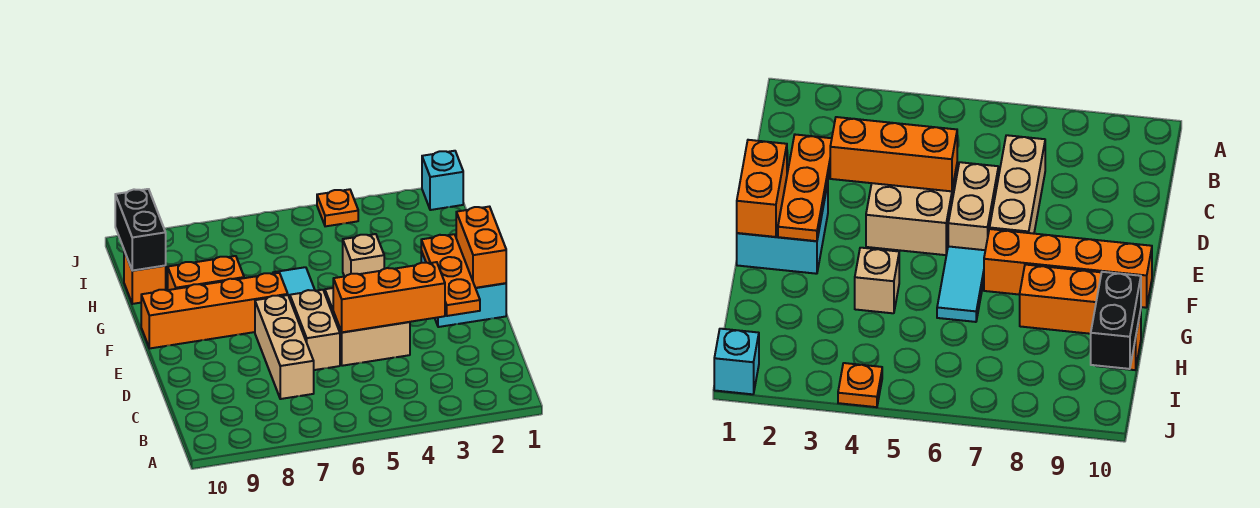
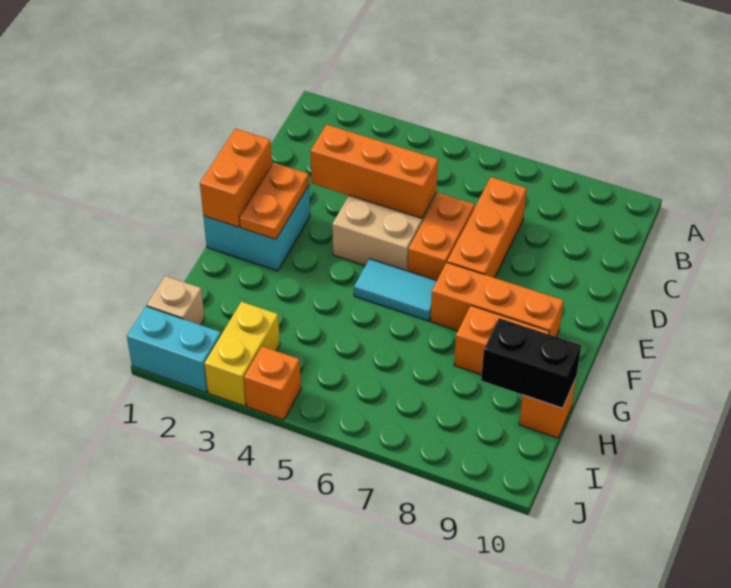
tan 1x3 brick [255,295,314,399] -> orange 1x3 brick [447,177,527,278]
orange 1x3 plate [421,234,480,316] -> orange 1x2 plate [240,163,309,239]
tan 1x2 brick [290,290,340,370] -> orange 1x2 brick [408,193,474,281]
cyan 1x2 tile [273,267,315,298] -> cyan 1x2 tile turned to [354,259,437,321]
orange 1x4 brick [141,273,288,348] -> orange 1x3 brick [430,263,563,337]
tan 1x1 brick [343,234,384,276] -> tan 1x1 brick moved to [147,276,205,325]
black 1x2 brick [115,189,166,271] -> black 1x2 brick turned to [481,318,581,408]
none -> yellow 1x2 brick [204,302,280,406]
cyan 1x1 brick [422,151,463,210] -> cyan 1x2 brick [127,306,221,392]
orange 1x1 plate [317,189,358,226] -> orange 1x1 brick [244,346,301,420]

